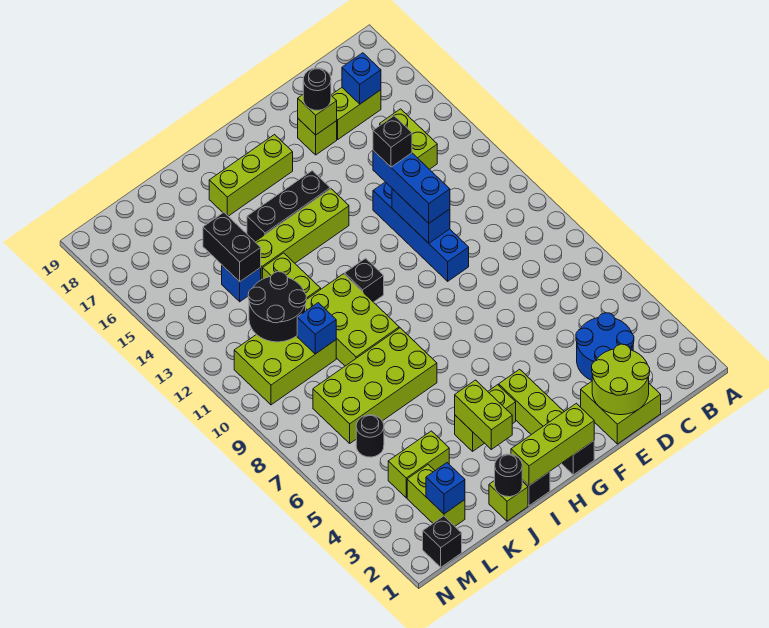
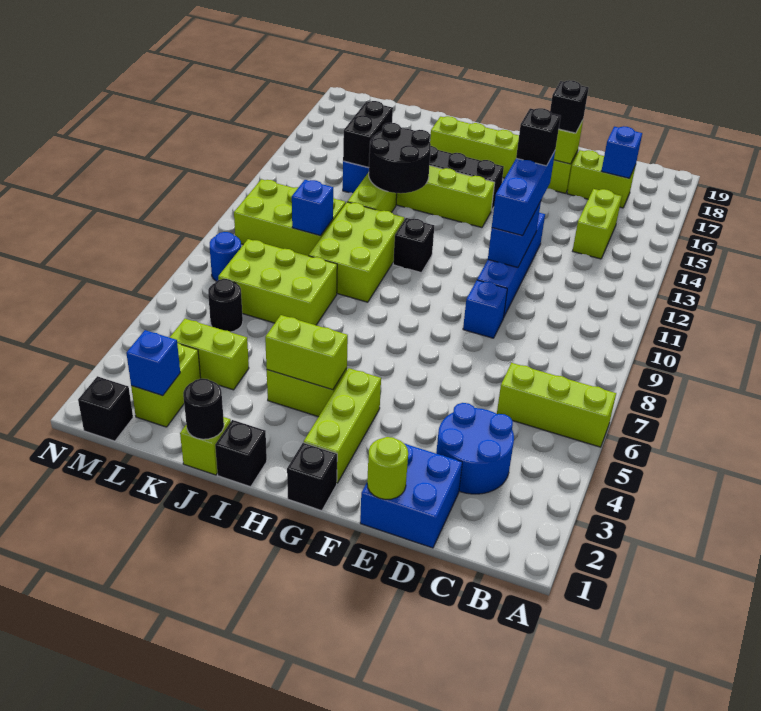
lime 2x2 brick [581,381,661,444] -> blue 2x2 brick [360,444,462,548]
lime 2x2 round brick [592,344,650,415] -> lime 1x1 round brick [367,437,408,499]
none -> blue 1x1 brick [463,280,507,338]
black 1x1 round brick [303,68,331,110] -> black 1x1 brick [550,80,589,133]
lime 1x3 brick [511,403,594,486] -> lime 1x3 brick moved to [497,363,616,447]
lime 1x2 brick [455,380,512,449] -> lime 1x2 brick turned to [265,315,348,390]
lime 2x4 brick [313,328,437,443] -> lime 2x3 brick [218,239,337,325]
black 2x2 round brick [248,272,306,342] -> black 2x2 round brick moved to [369,123,431,193]
none -> blue 1x1 round brick [210,232,241,281]

